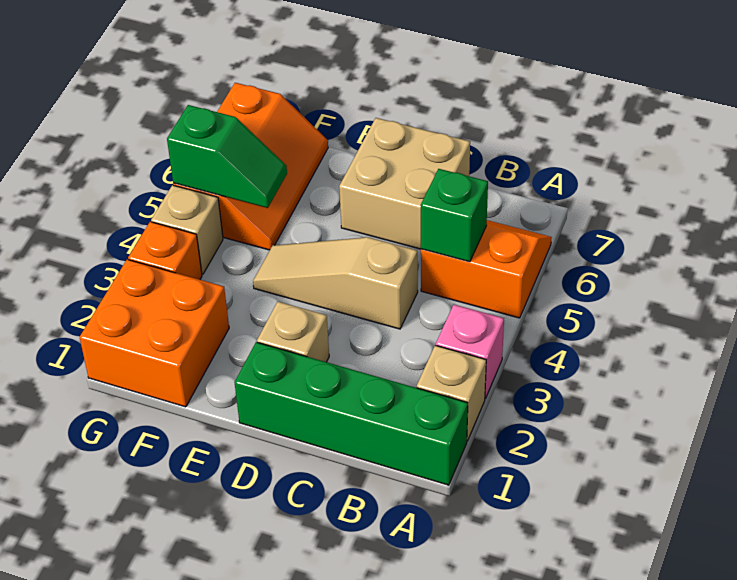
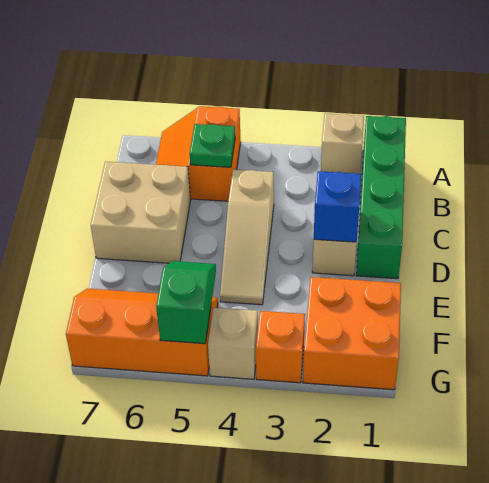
pink 1x1 brick [436,305,504,399] -> none
green 1x1 brick [421,169,488,262] -> green 1x1 plate [189,124,235,167]
none -> blue 1x1 brick [314,171,361,242]

